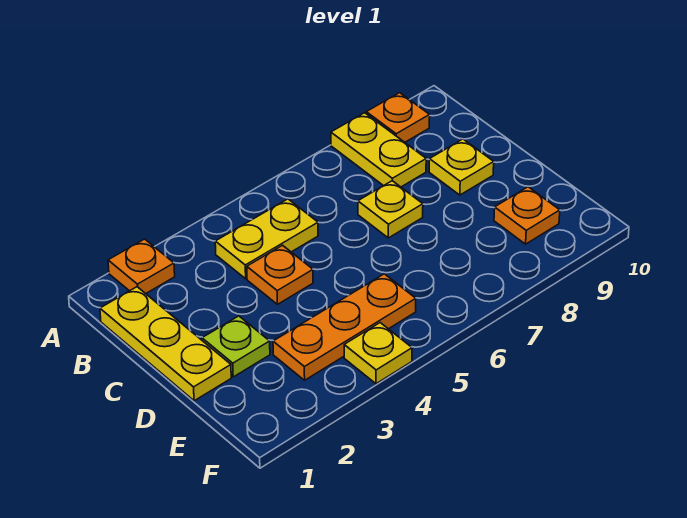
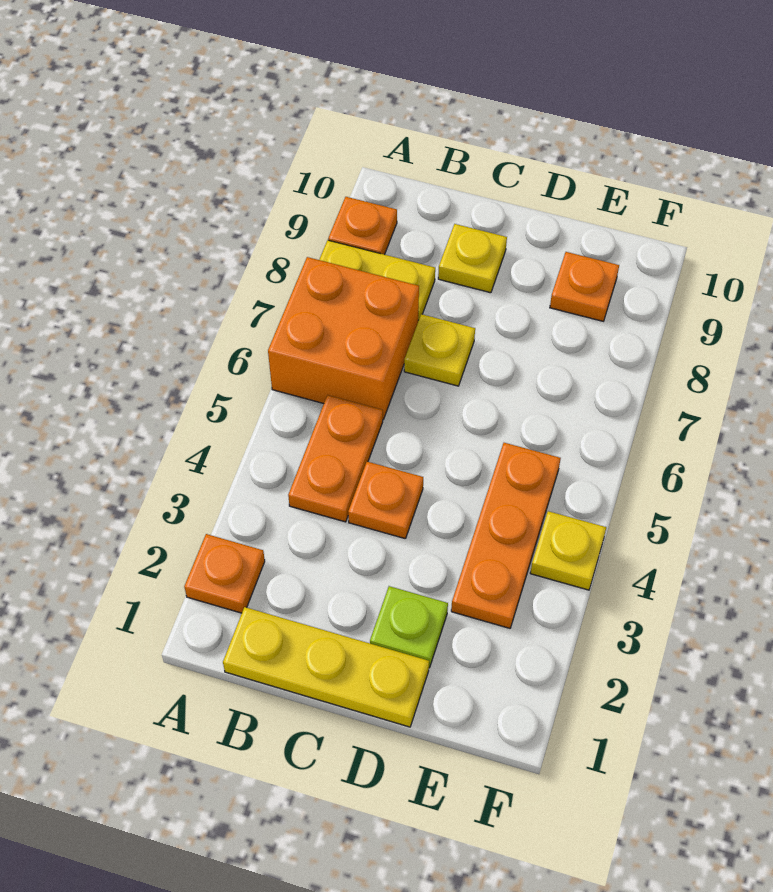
none -> orange 2x2 brick [268,257,419,419]
yellow 1x2 plate [215,199,318,279] -> orange 1x2 plate [288,395,383,522]

